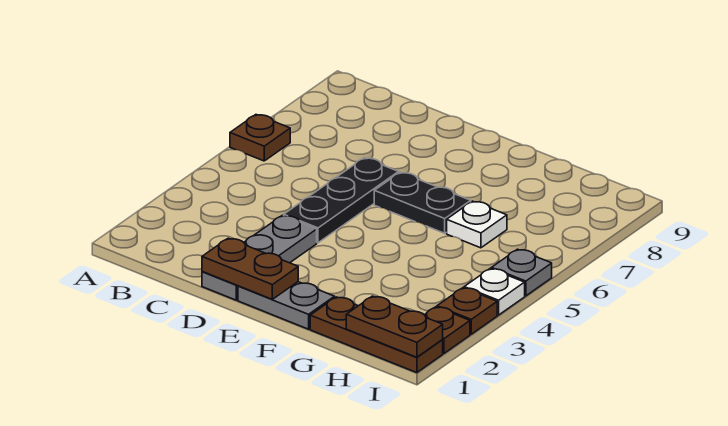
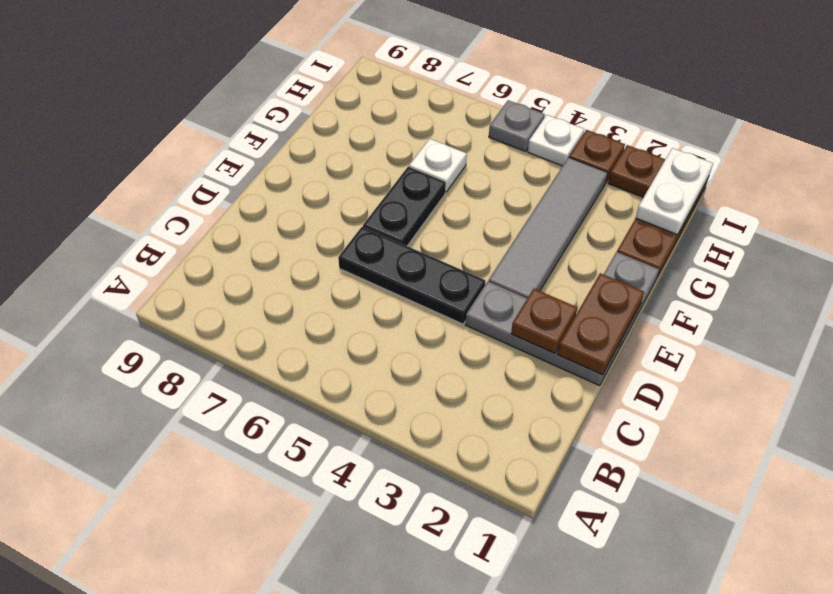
brown 1x1 plate [230,115,290,161] -> brown 1x1 plate moved to [511,289,577,353]
none -> grey 1x4 tile [489,157,607,298]
brown 1x2 plate [346,296,443,357] -> white 1x2 plate [636,148,713,235]

